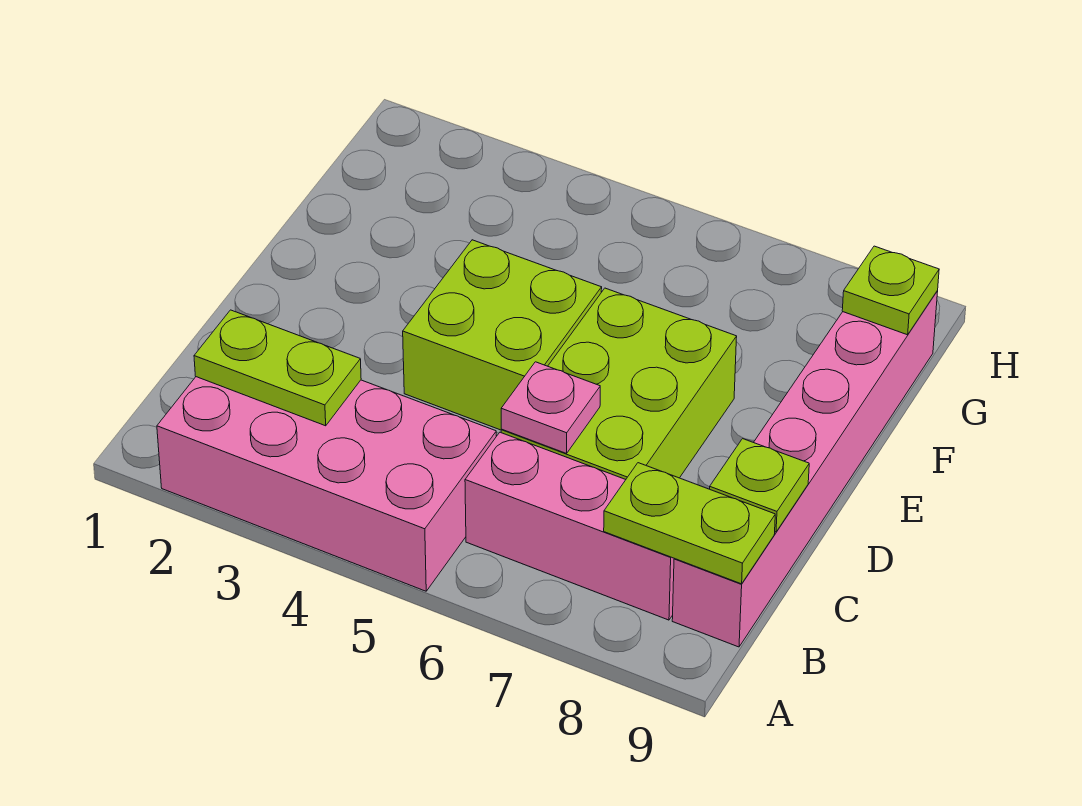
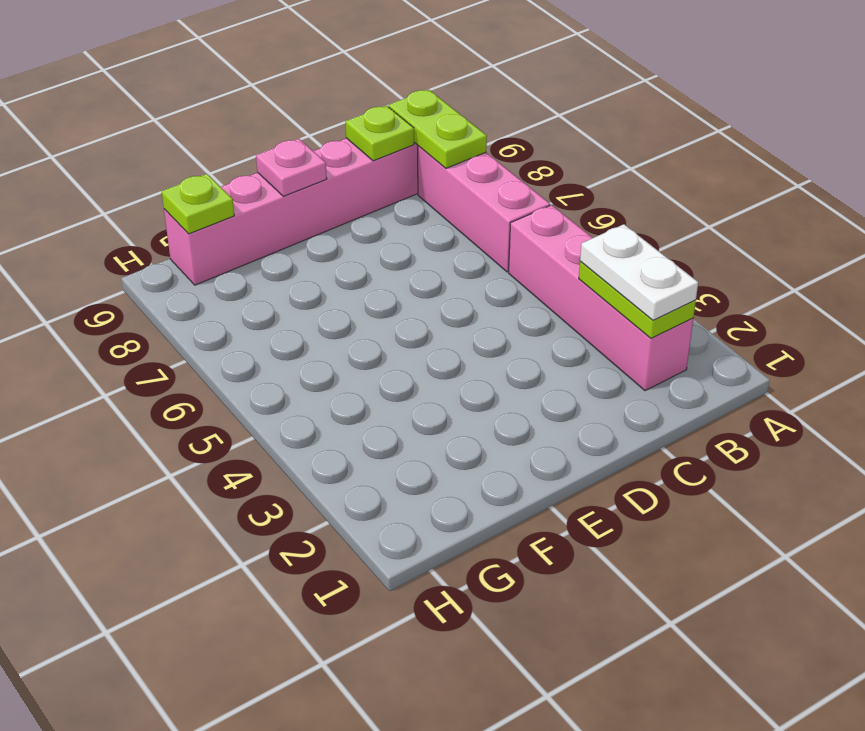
pink 2x4 brick [157,377,496,591] -> pink 1x4 brick [509,205,693,391]
none -> white 1x2 plate [580,224,698,320]
lime 2x3 brick [501,288,737,479] -> none
pink 1x1 plate [501,362,600,453] -> pink 1x1 plate moved to [256,139,327,196]
lime 2x2 brick [403,240,602,430] -> none

